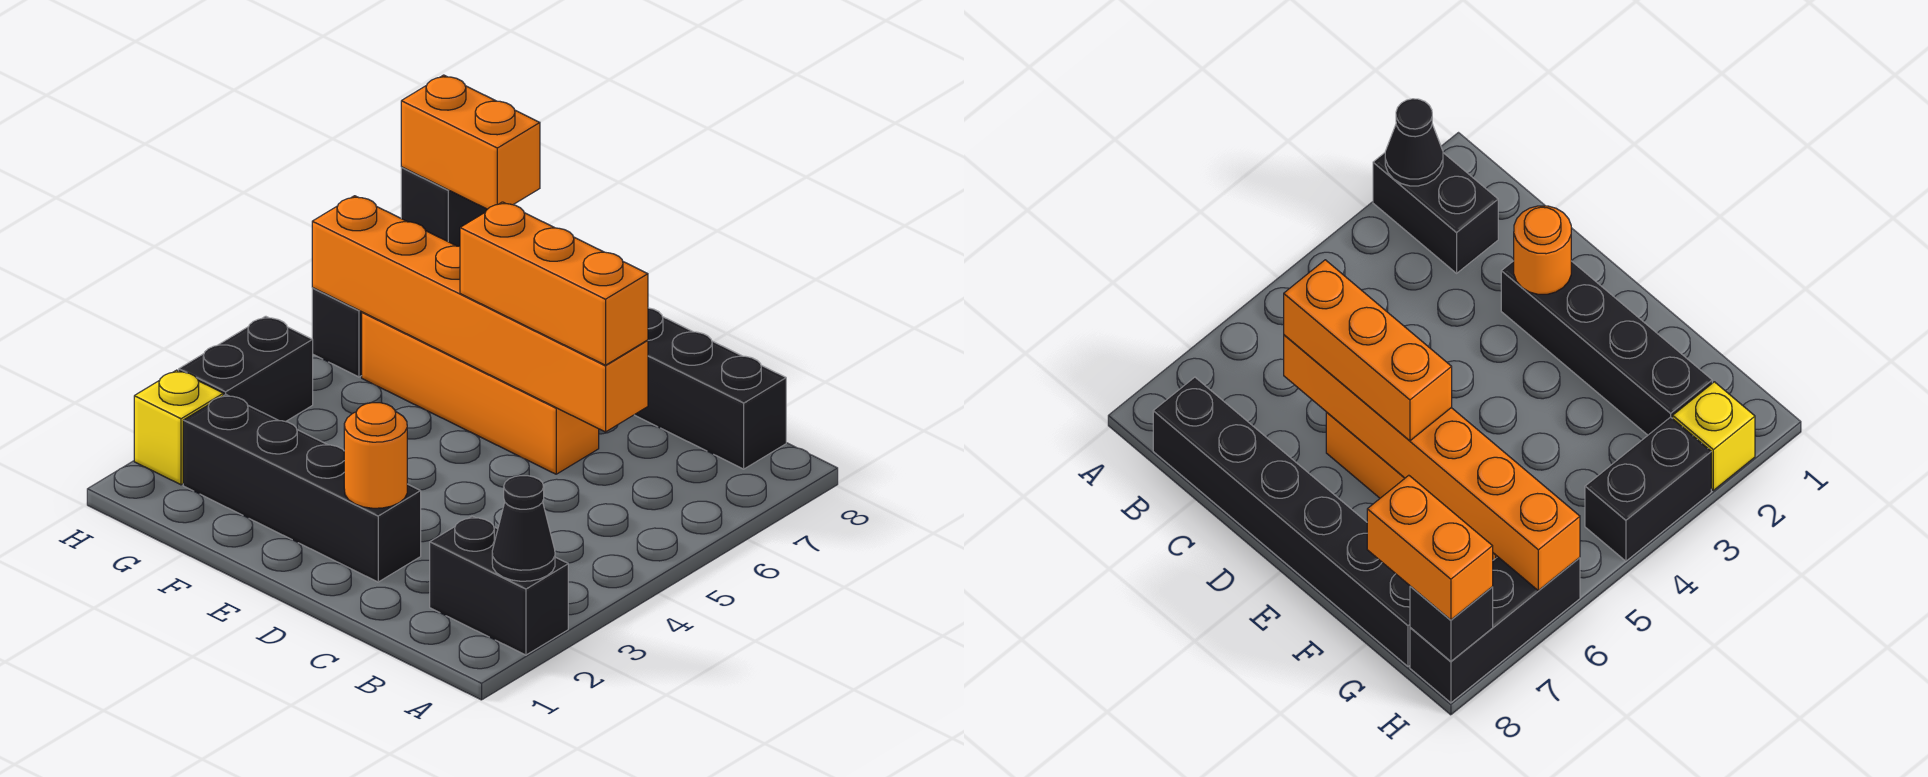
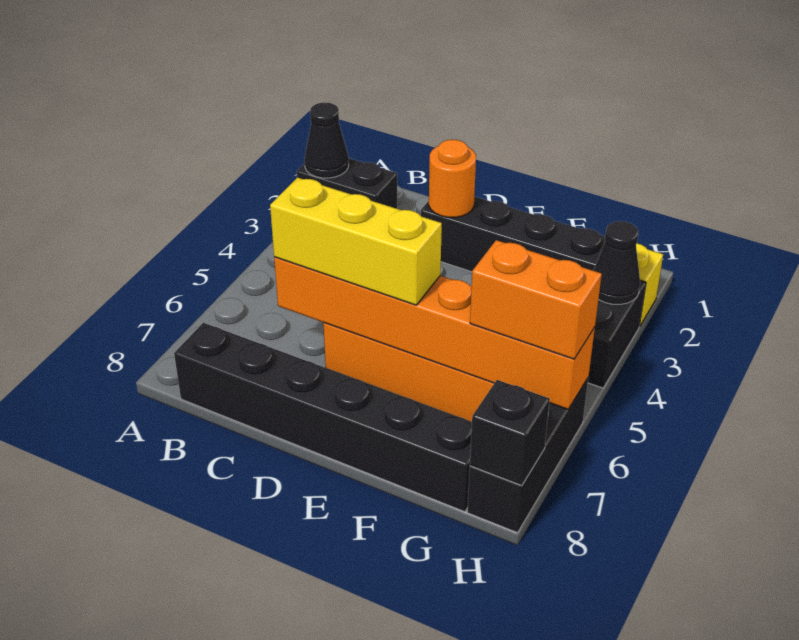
orange 1x3 brick [460,202,648,365] -> yellow 1x3 brick [270,177,442,305]
orange 1x2 brick [401,75,540,209] -> orange 1x2 brick moved to [470,240,602,359]
none -> black 1x1 cone [593,221,640,304]

